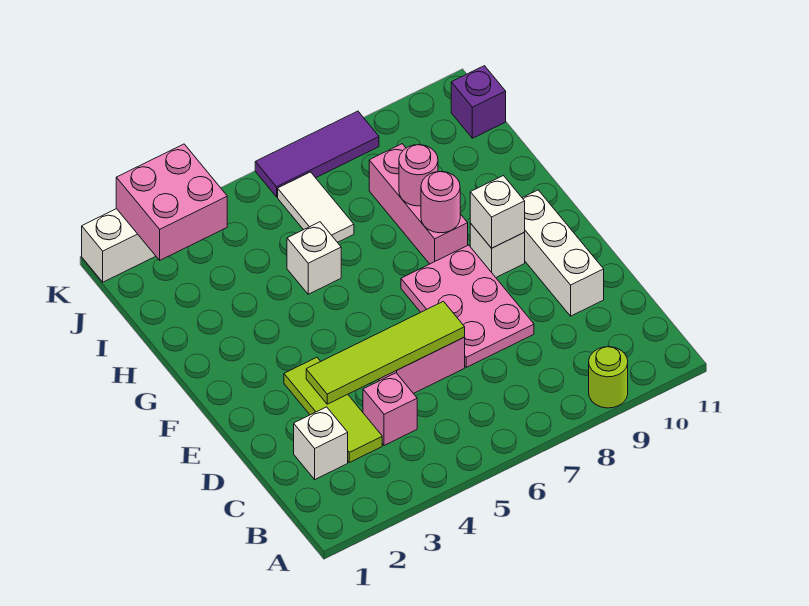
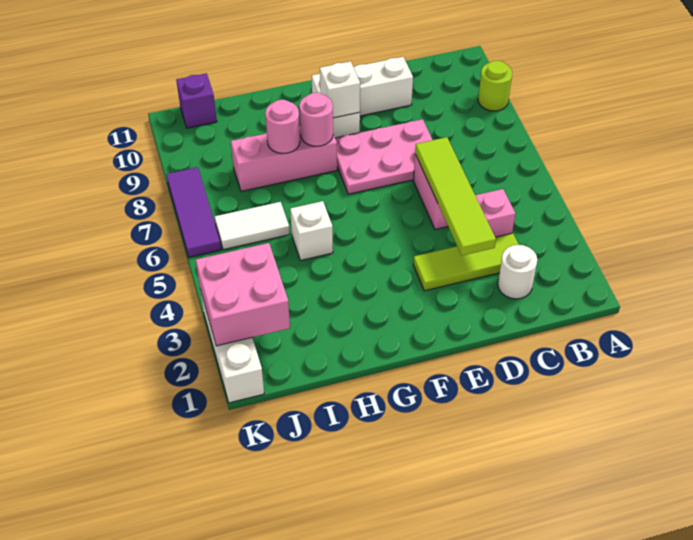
white 1x1 brick [294,407,348,479] -> white 1x1 round brick [498,245,537,299]

